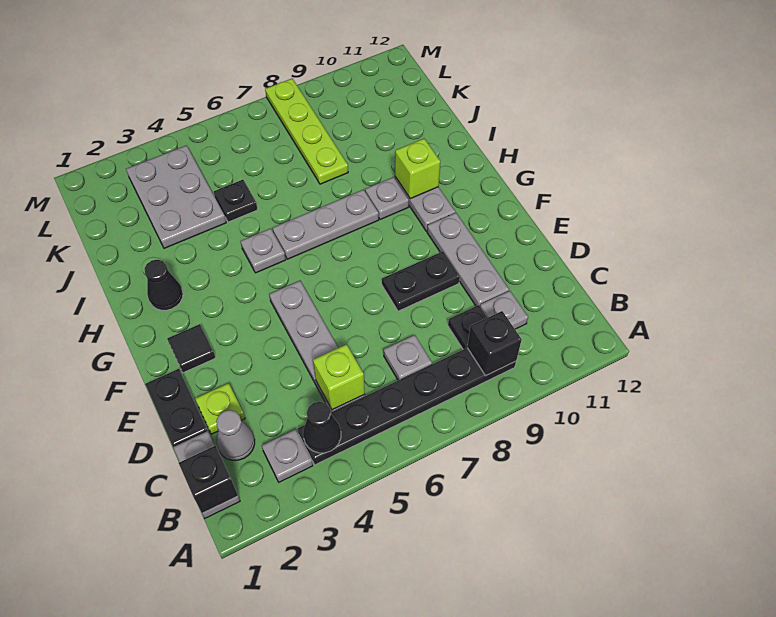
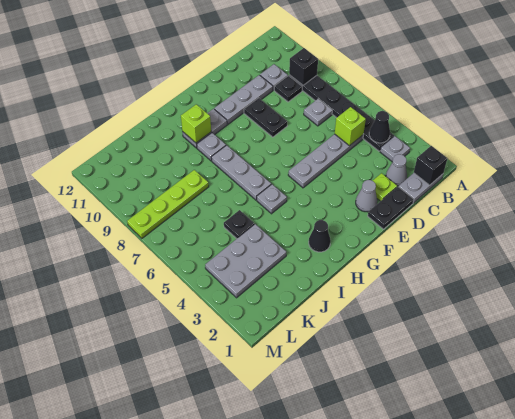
none -> grey 1x1 cone [356,180,377,212]
black 1x1 tile [167,324,215,373] -> none

